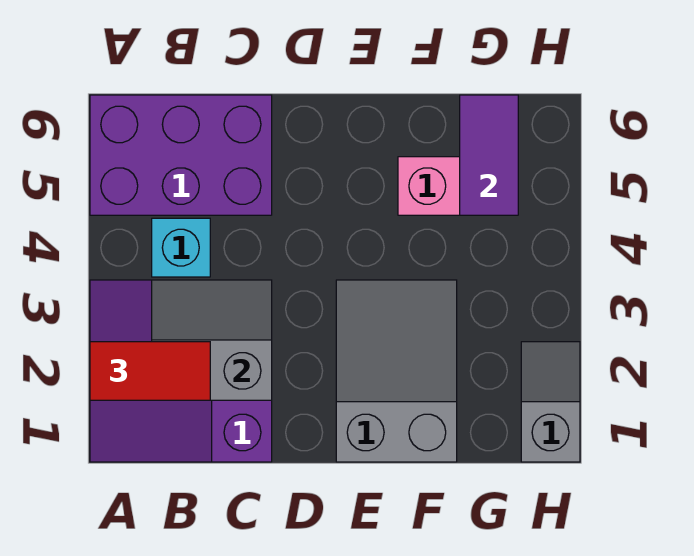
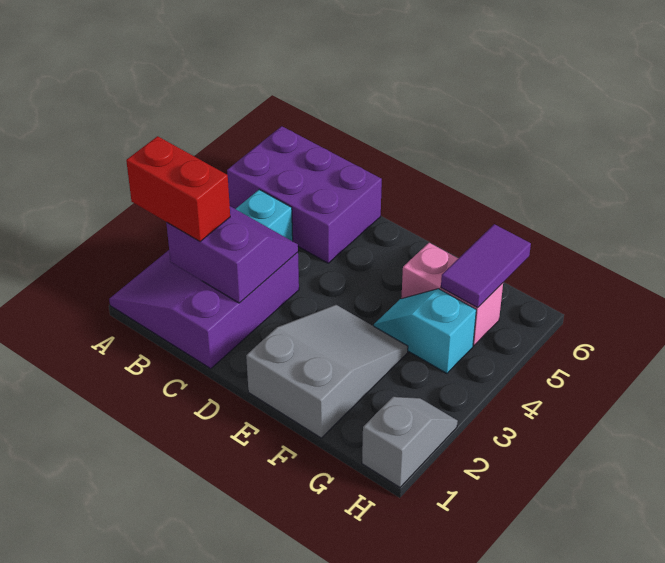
red 1x2 tile [90,342,210,400] -> red 1x2 brick [126,136,230,242]
grey 2x2 slope [152,280,272,400] -> purple 2x2 slope [166,206,298,303]
none -> cyan 1x2 slope [374,289,476,373]

